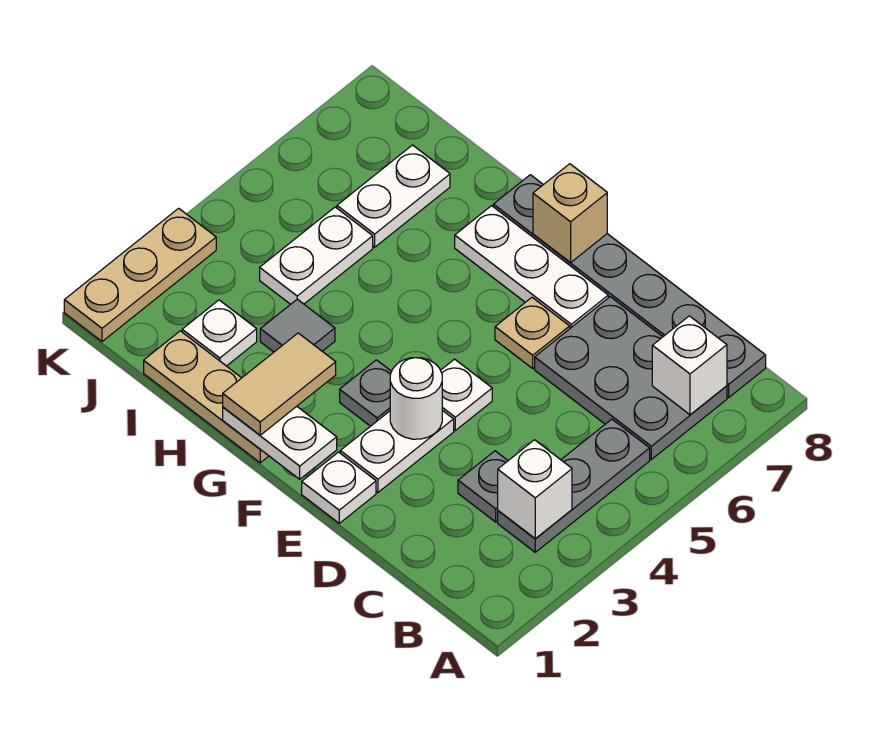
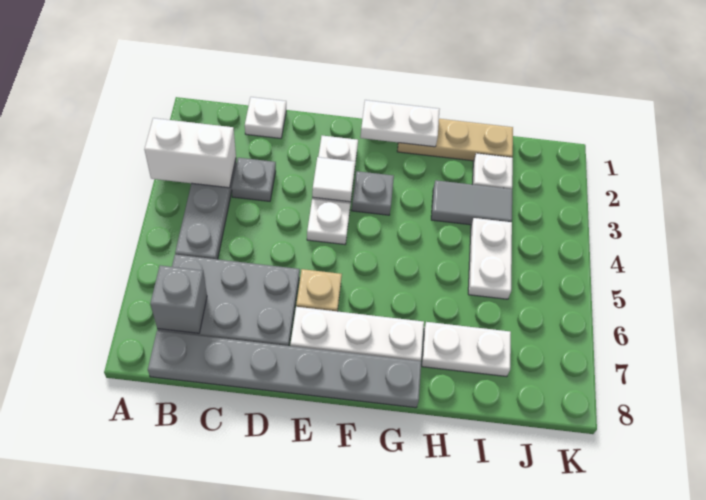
white 1x1 brick [498,440,572,538] -> white 1x2 brick [144,118,236,188]
white 1x1 brick [652,316,727,415] -> grey 1x1 brick [150,266,207,333]
white 1x1 plate [302,452,376,523] -> white 1x1 plate moved to [245,97,286,138]
white 1x1 round brick [390,358,442,439] -> white 1x1 tile [312,157,355,202]
tan 1x1 brick [533,164,607,262] -> none
tan 1x2 tile [223,333,336,435] -> none
grey 1x1 tile [260,299,335,352] -> grey 1x2 tile [431,180,512,225]
white 1x2 plate [337,145,450,247] -> white 1x2 plate turned to [422,322,511,377]
tan 1x3 plate [64,208,216,341] -> none

